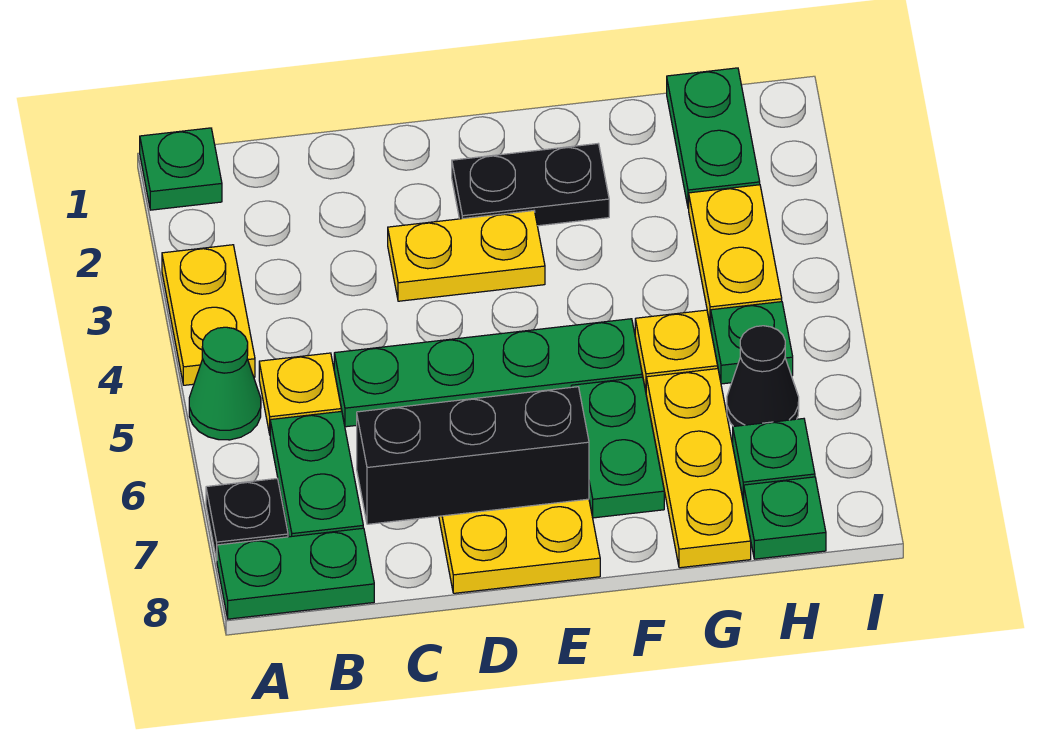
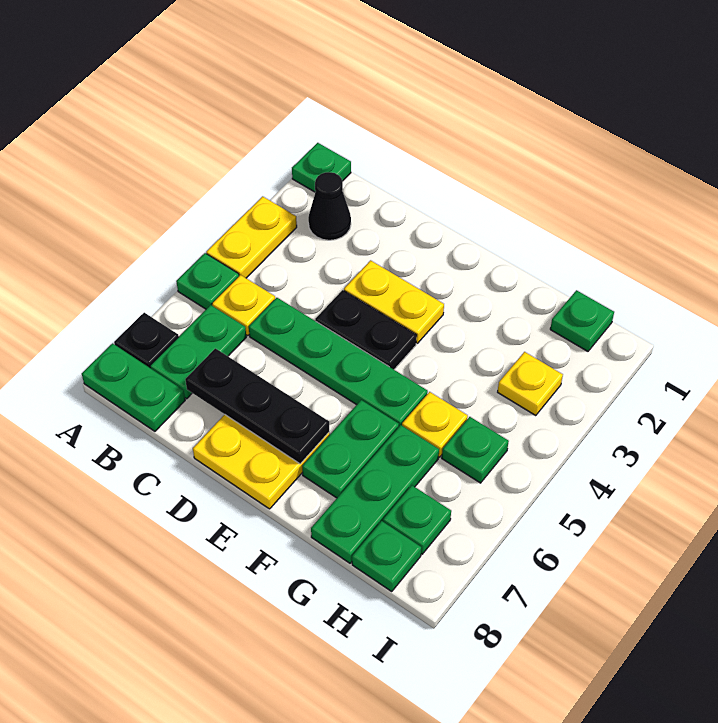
green 1x1 cone [189,327,261,440] -> green 1x1 plate [176,253,239,309]
black 1x3 brick [357,387,589,524] -> black 1x3 plate [185,348,329,464]
black 1x2 plate [452,144,609,226] -> black 1x2 plate moved to [315,290,417,369]
yellow 1x3 plate [646,369,751,568] -> green 1x3 plate [311,425,439,563]
green 1x2 plate [667,68,760,209] -> green 1x1 plate [550,290,614,351]
yellow 1x2 plate [689,185,782,325] -> yellow 1x1 plate [498,352,563,416]
black 1x1 cone [727,326,799,426] -> black 1x1 cone moved to [308,172,351,240]

